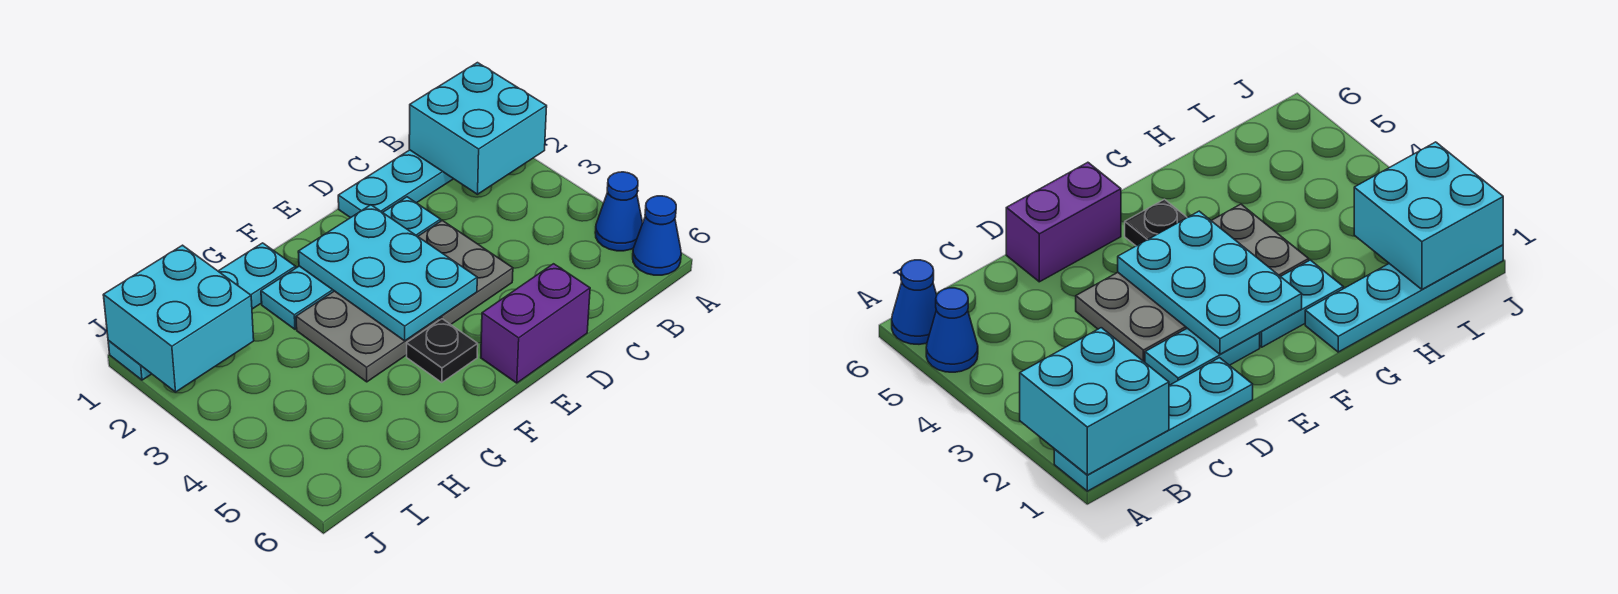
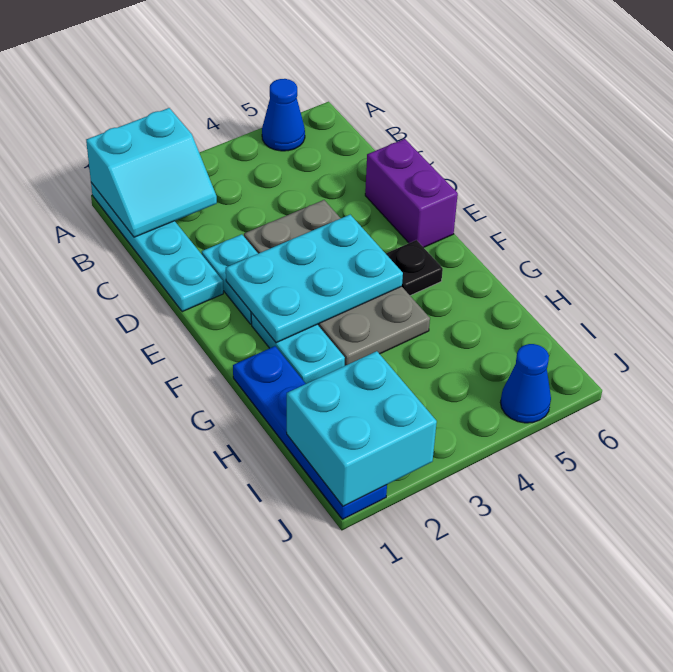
cyan 2x2 brick [409,63,547,194] -> cyan 2x2 slope [86,108,217,237]
blue 1x1 cone [633,196,681,275] -> blue 1x1 cone moved to [500,344,551,423]
cyan 1x4 plate [108,243,296,380] -> blue 1x4 plate [233,346,387,519]

